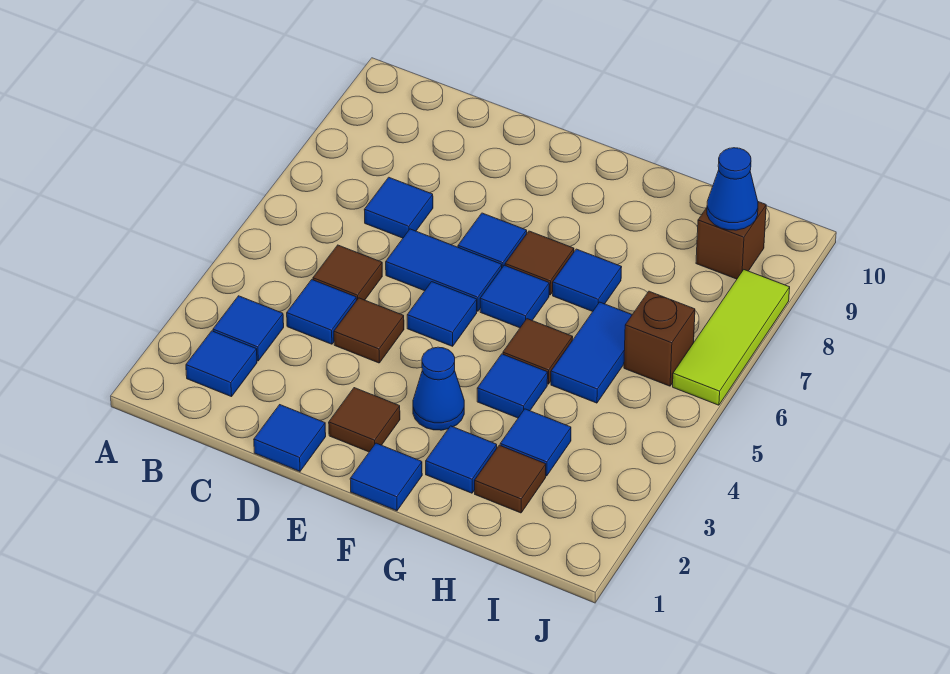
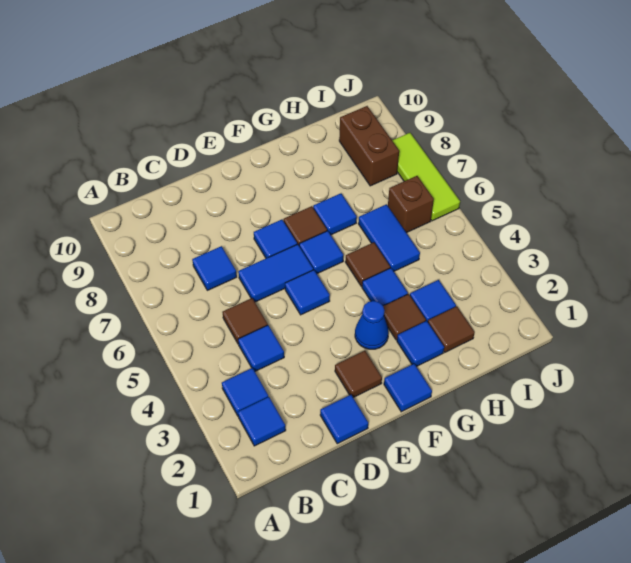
brown 1x1 tile [334,298,404,363] -> brown 1x1 tile moved to [383,294,426,340]
brown 1x1 brick [696,202,766,279] -> brown 1x2 brick [339,106,399,186]
blue 1x1 cone [707,148,758,230] -> none

